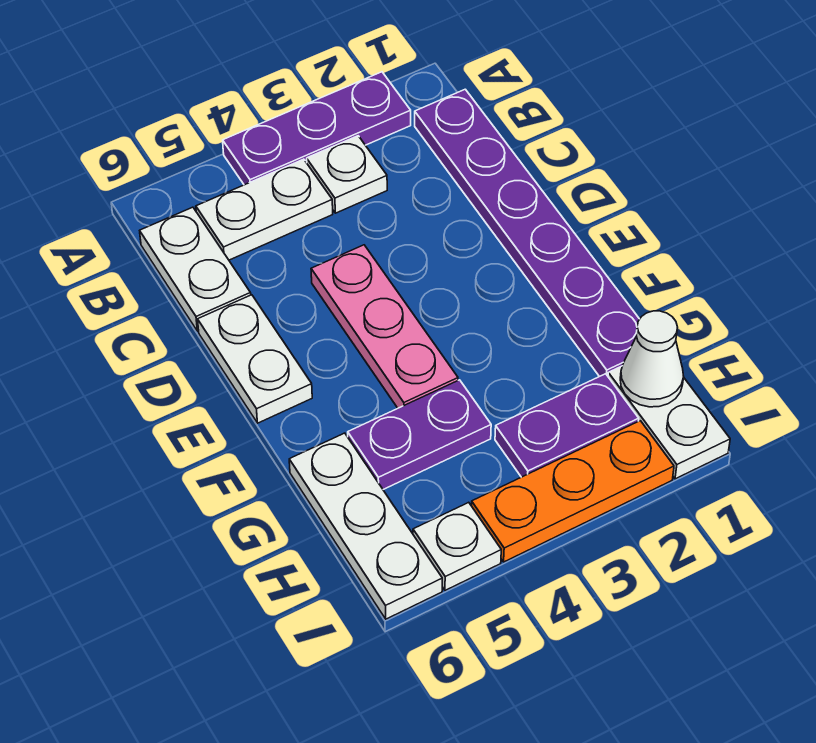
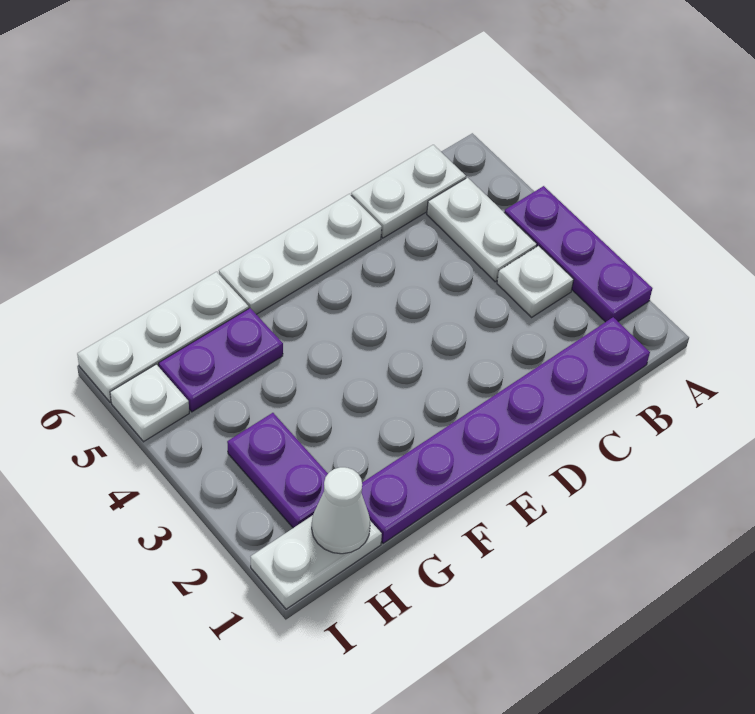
pink 1x3 plate [311,245,458,408] -> none
white 1x2 plate [198,295,312,423] -> white 1x3 plate [219,194,382,314]
purple 1x2 plate [348,380,491,489] -> purple 1x2 plate turned to [159,308,283,412]
orange 1x3 plate [472,421,674,562] -> none

